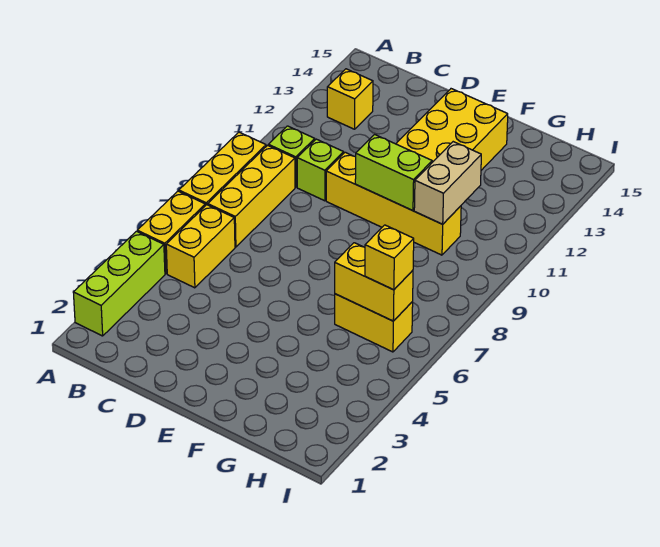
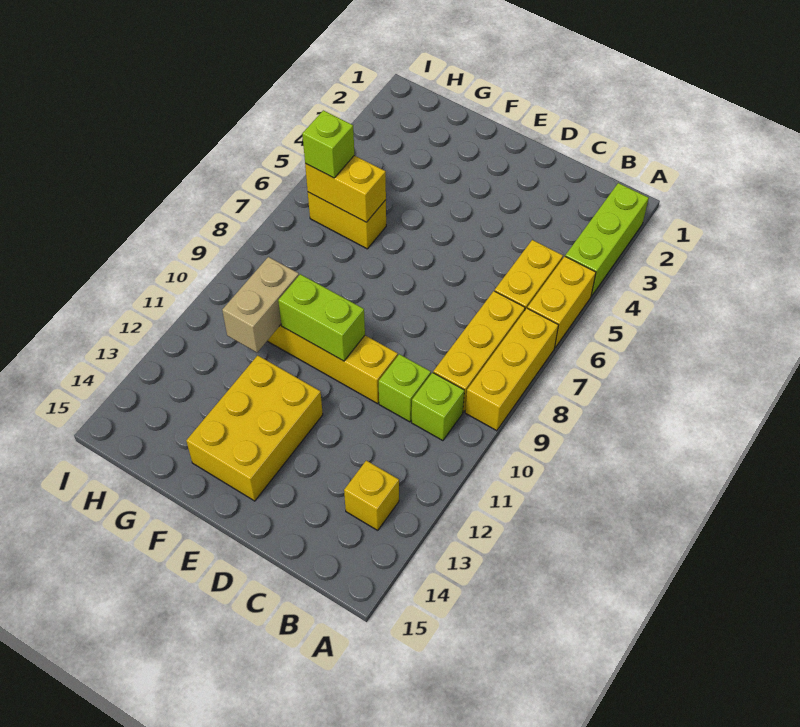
yellow 1x1 brick [365,225,414,290] -> lime 1x1 brick [302,110,354,178]

